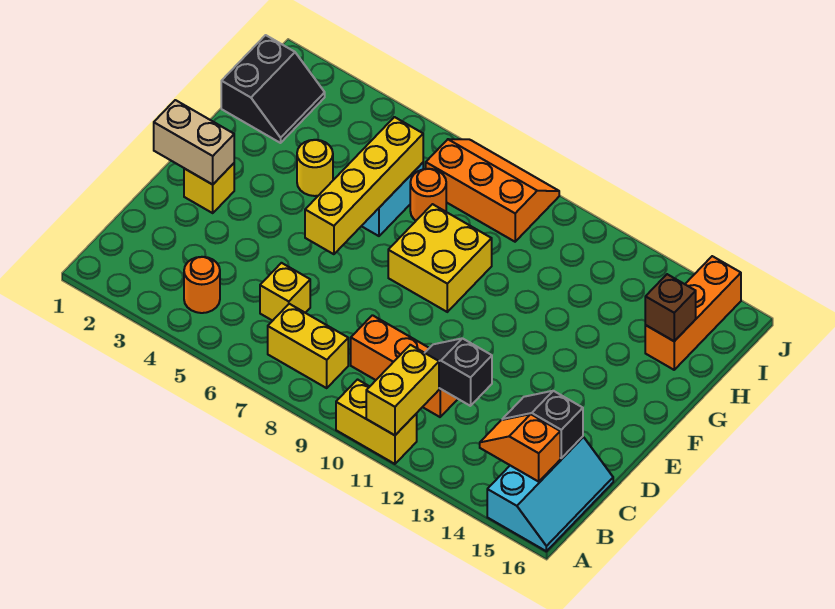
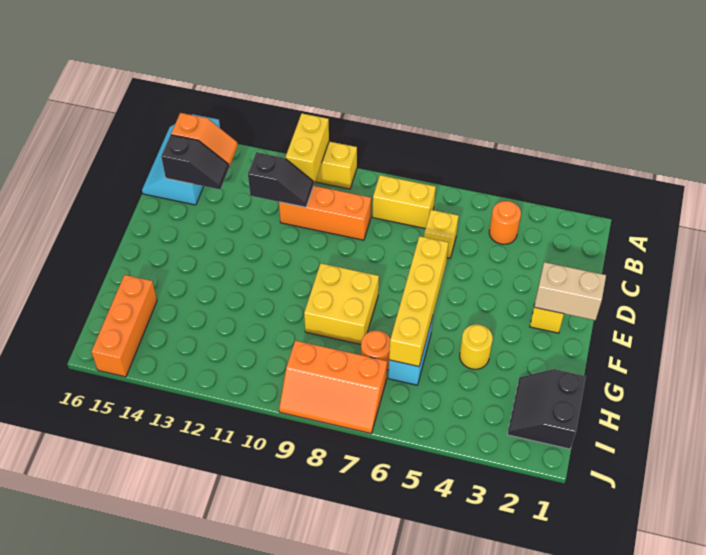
brown 1x1 brick [645,274,696,341] -> none

